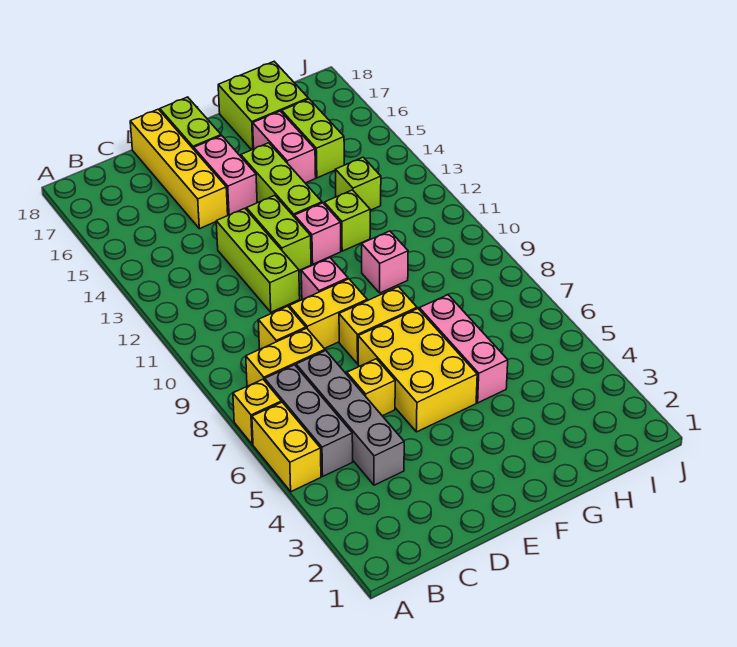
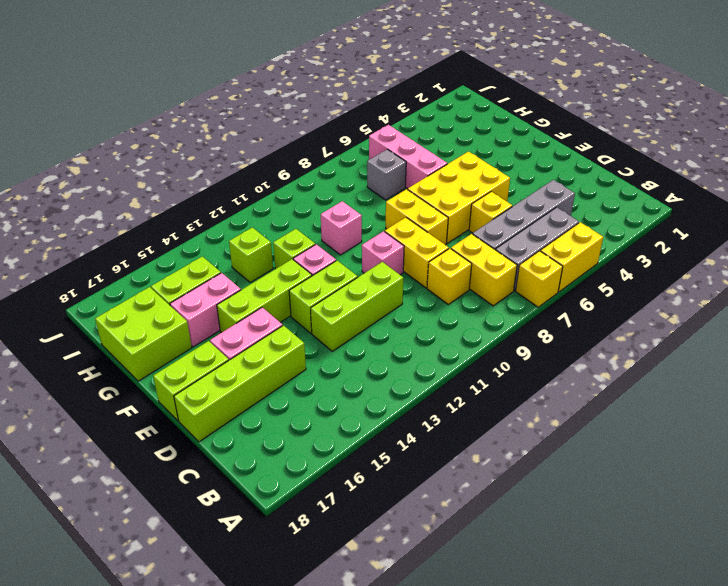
yellow 1x4 brick [130,109,228,229] -> lime 1x4 brick [174,325,306,442]
pink 1x3 brick [419,295,508,403] -> pink 1x3 brick turned to [369,125,447,189]
none -> grey 1x1 brick [367,149,406,200]

